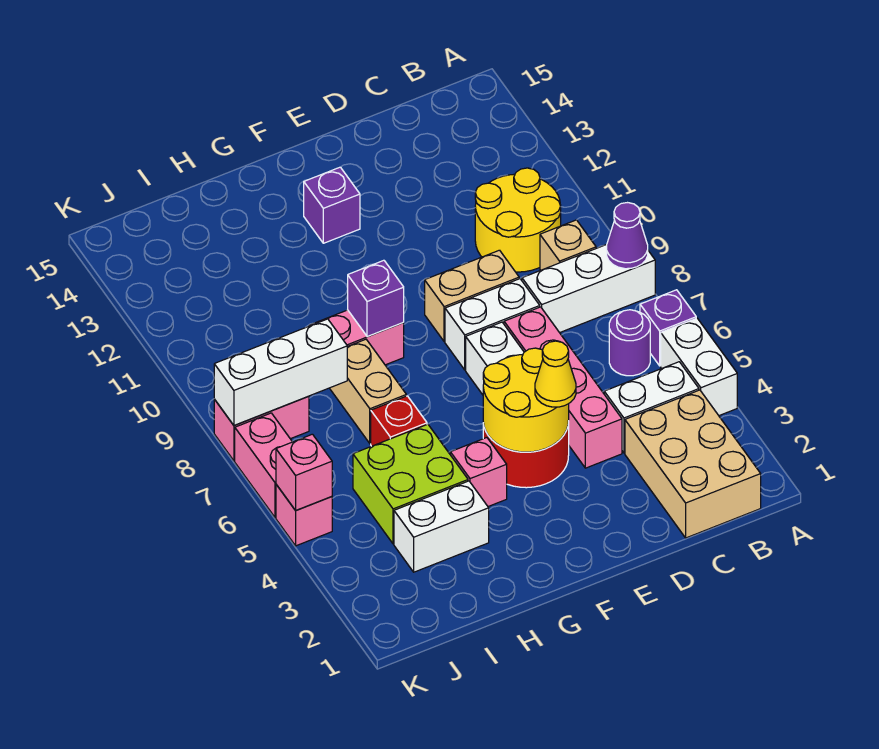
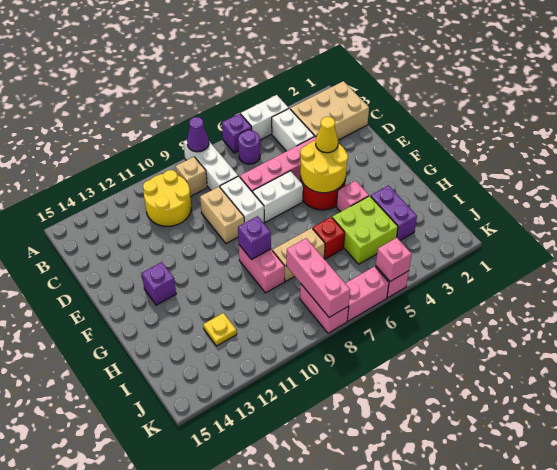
white 1x2 brick [394,481,489,572] -> purple 1x2 brick [371,186,417,240]
white 1x3 brick [214,319,347,425] -> pink 1x3 brick [286,238,350,317]
none -> yellow 1x1 plate [203,313,237,346]

